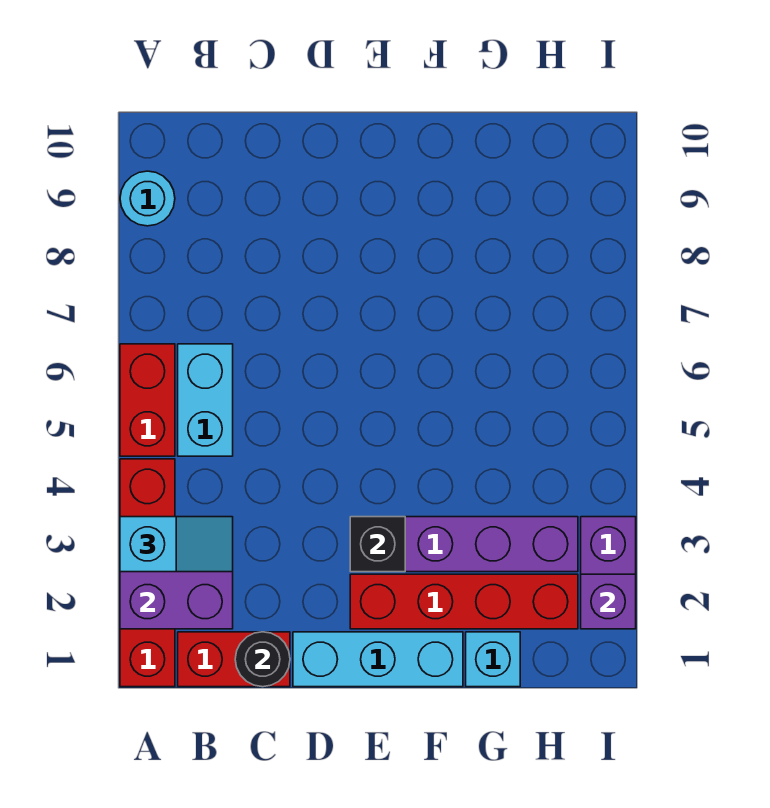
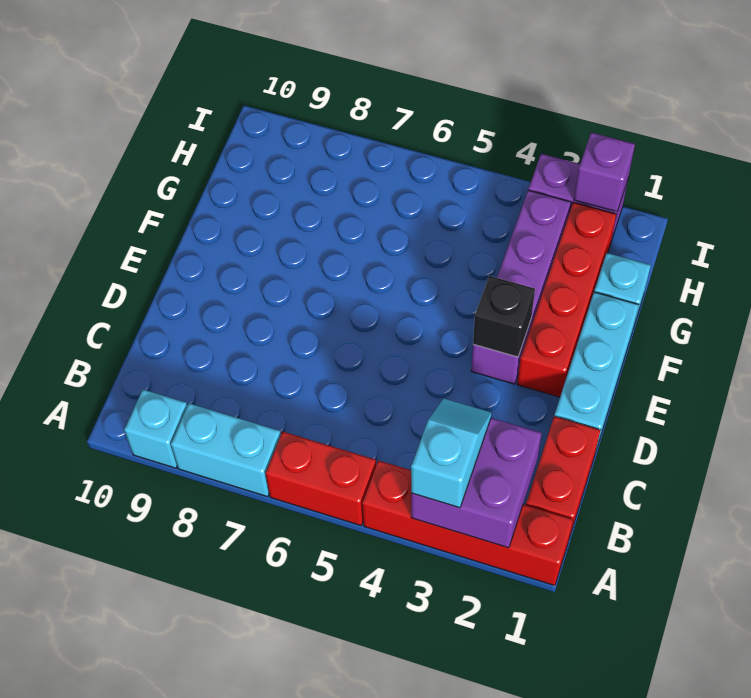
cyan 1x1 round brick [120,171,175,226] -> cyan 1x1 brick [124,390,187,468]
cyan 1x2 brick [178,344,233,456] -> cyan 1x2 brick moved to [171,403,281,497]
black 1x1 round brick [235,632,290,687] -> none

